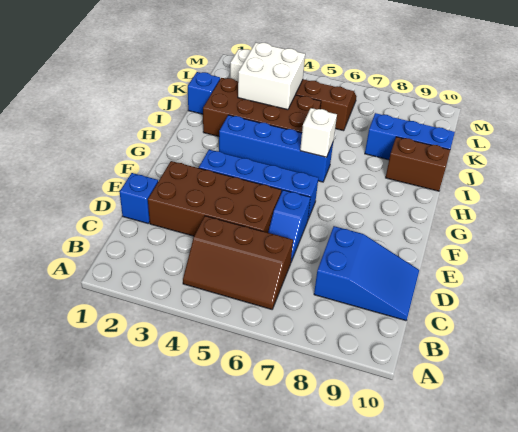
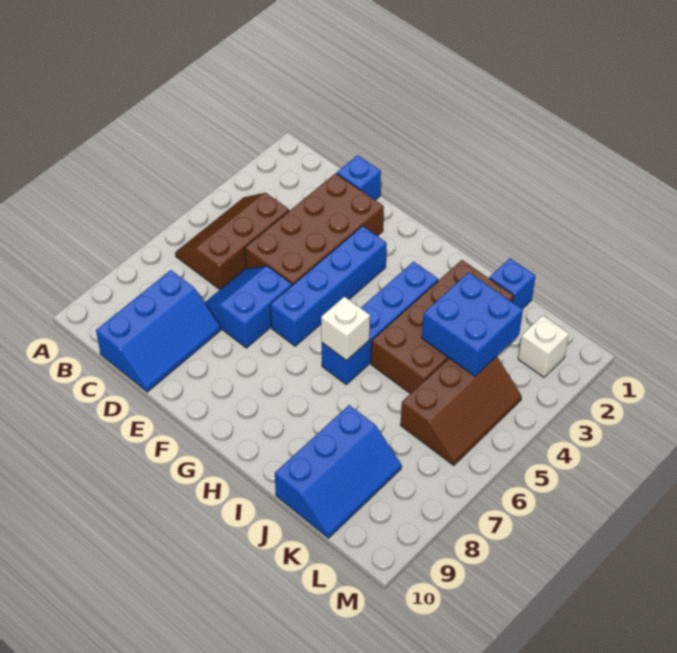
blue 2x3 slope [314,226,419,321] -> blue 2x3 slope turned to [96,270,221,392]
blue 1x2 slope [268,190,310,262] -> blue 2x2 slope [204,266,292,348]
brown 1x2 brick [386,137,450,191] -> none
white 2x2 brick [238,43,305,110] -> blue 2x2 brick [422,272,523,376]

